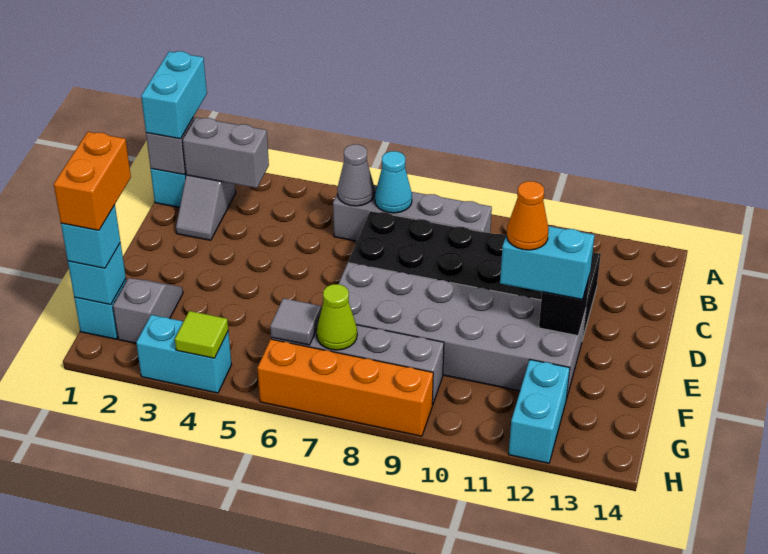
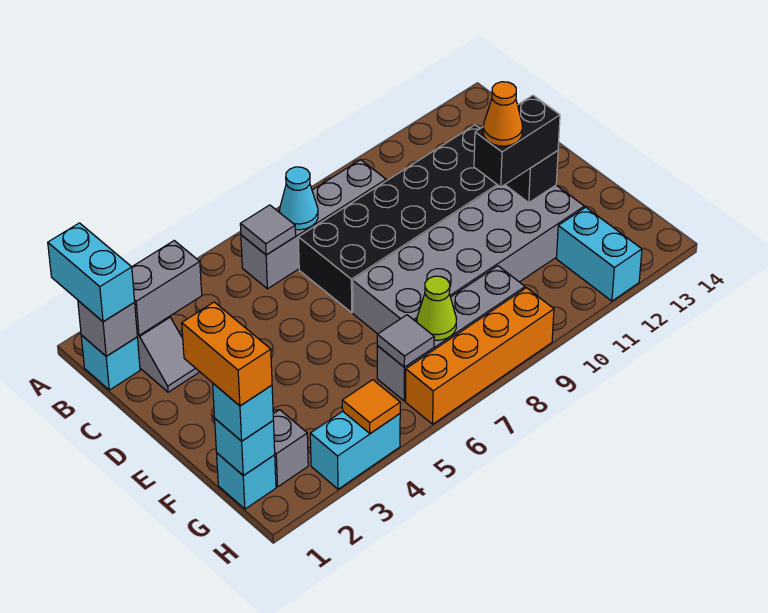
grey 1x1 cone [337,144,375,206] -> grey 1x1 tile [240,205,296,255]
cyan 1x2 brick [500,226,595,299] -> black 1x2 brick [474,95,560,187]
lime 1x1 tile [175,311,228,358] -> orange 1x1 tile [342,380,400,434]

